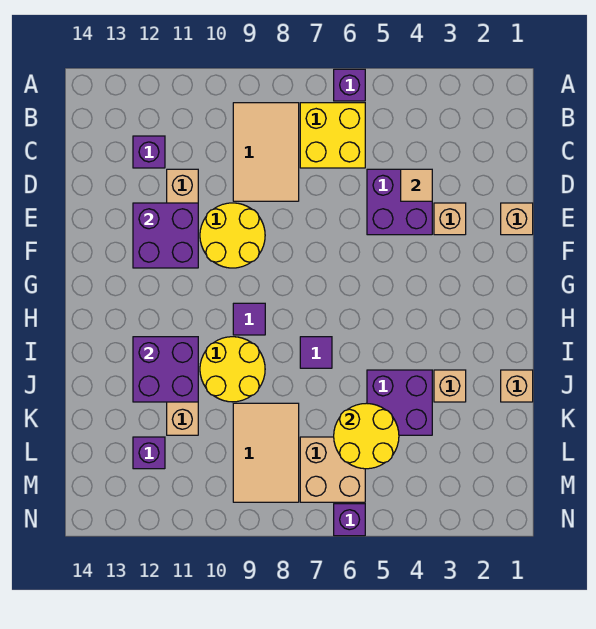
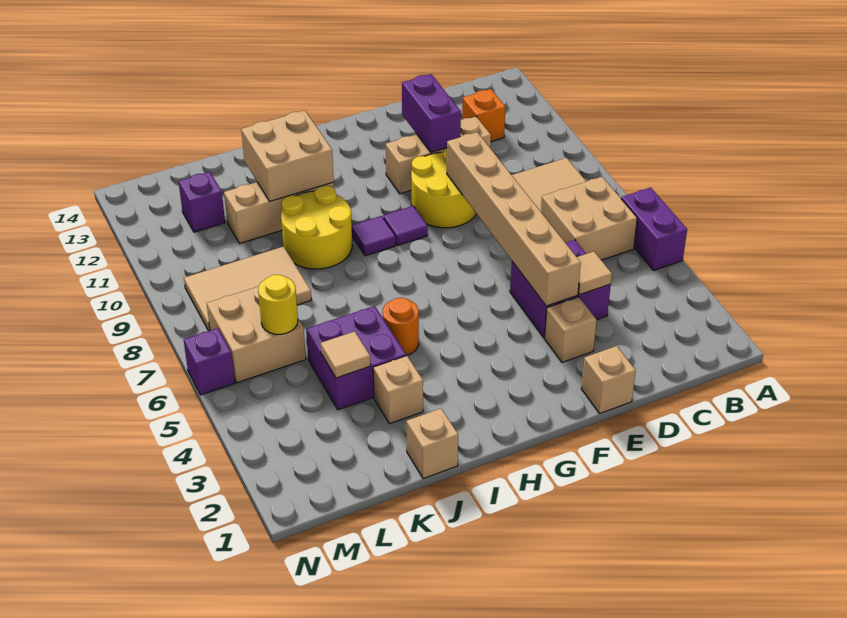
purple 1x1 brick [334,69,365,101] -> purple 1x2 brick [621,188,687,271]
yellow 2x2 brick [300,103,365,168] -> tan 2x2 brick [541,177,637,260]
purple 1x1 brick [133,136,165,168] -> orange 1x1 brick [462,89,505,142]
none -> tan 1x6 brick [447,132,581,306]
purple 2x2 brick [133,203,198,268] -> purple 1x2 brick [402,74,461,153]
none -> orange 1x1 round brick [383,298,419,355]
purple 1x1 tile [300,337,332,368] -> purple 1x1 tile moved to [383,206,428,246]
purple 2x2 brick [133,337,198,402] -> tan 2x2 brick [241,110,334,201]
none -> tan 1x1 tile [321,331,370,378]
yellow 2x2 round brick [334,403,399,469] -> yellow 1x1 round brick [258,275,298,334]

